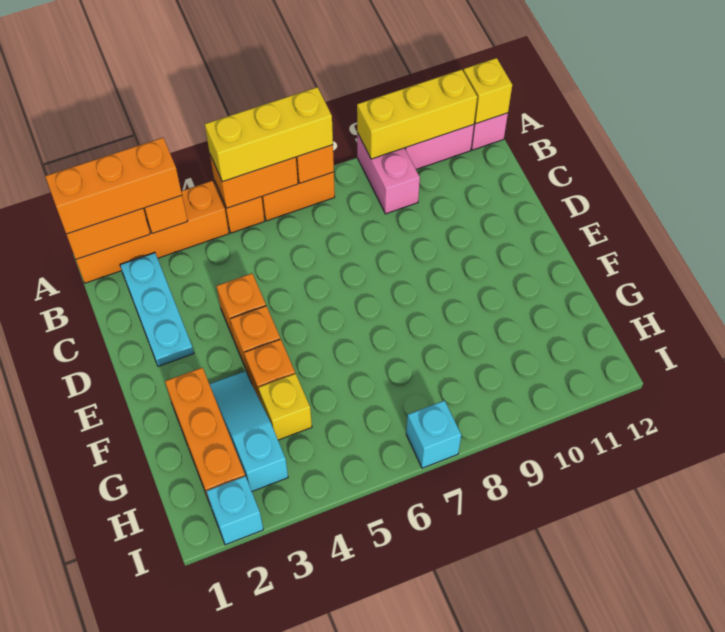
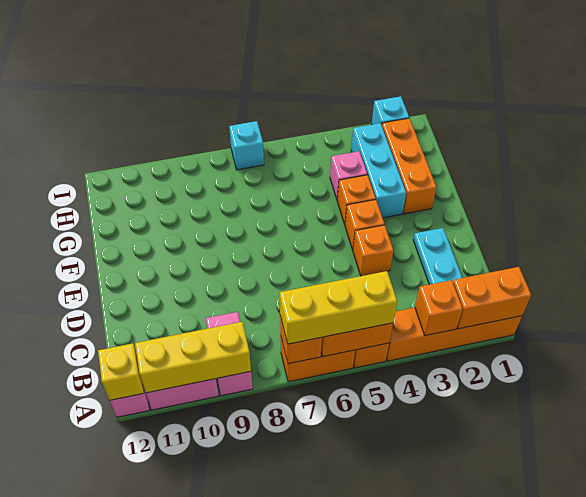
orange 1x3 brick [45,138,182,234] -> none
cyan 1x3 slope [209,371,288,491] -> cyan 1x3 brick [351,123,406,218]
yellow 1x1 brick [258,374,312,440] -> pink 1x1 brick [330,151,367,201]

